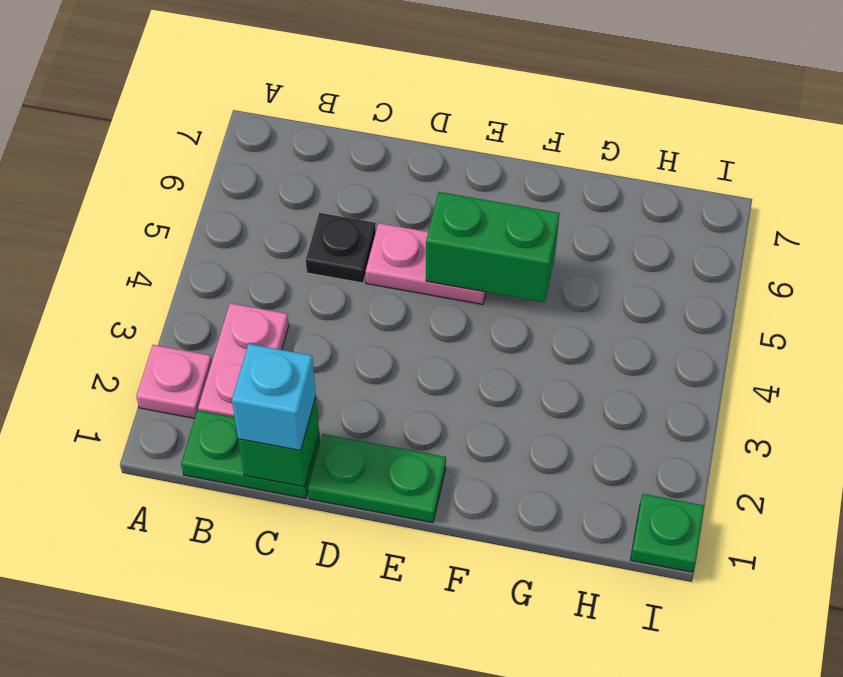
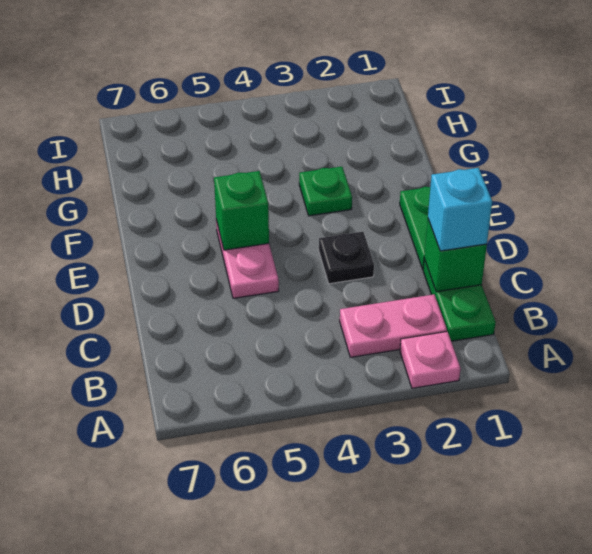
black 1x1 plate [306,213,376,283] -> black 1x1 plate moved to [319,232,374,284]
green 1x2 brick [426,192,559,302] -> green 1x1 brick [214,171,269,250]
green 1x1 plate [631,494,704,572] -> green 1x1 plate moved to [299,167,352,216]

